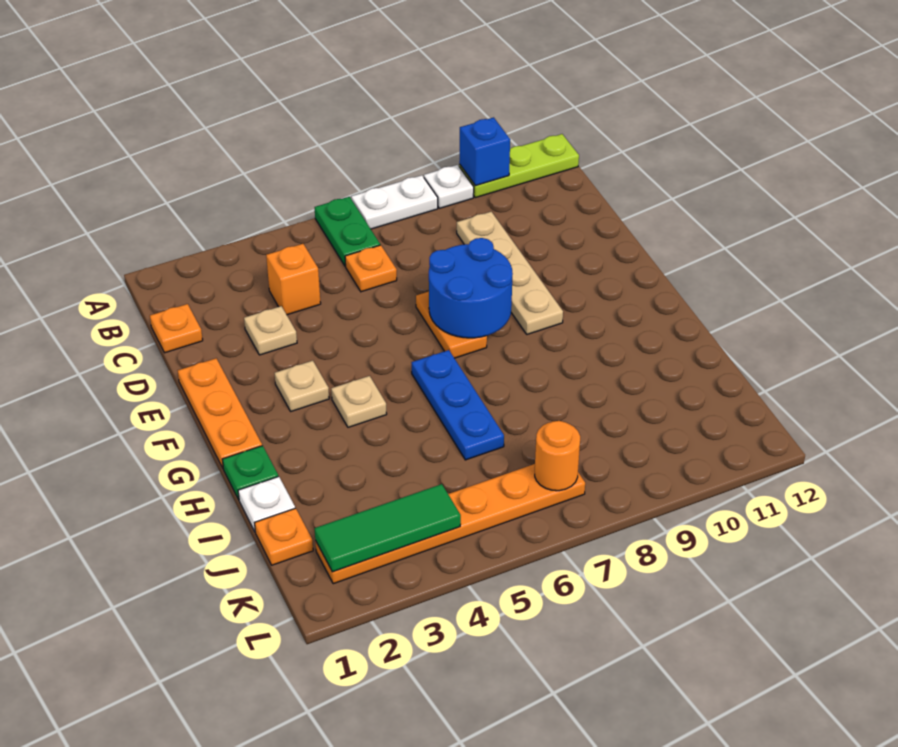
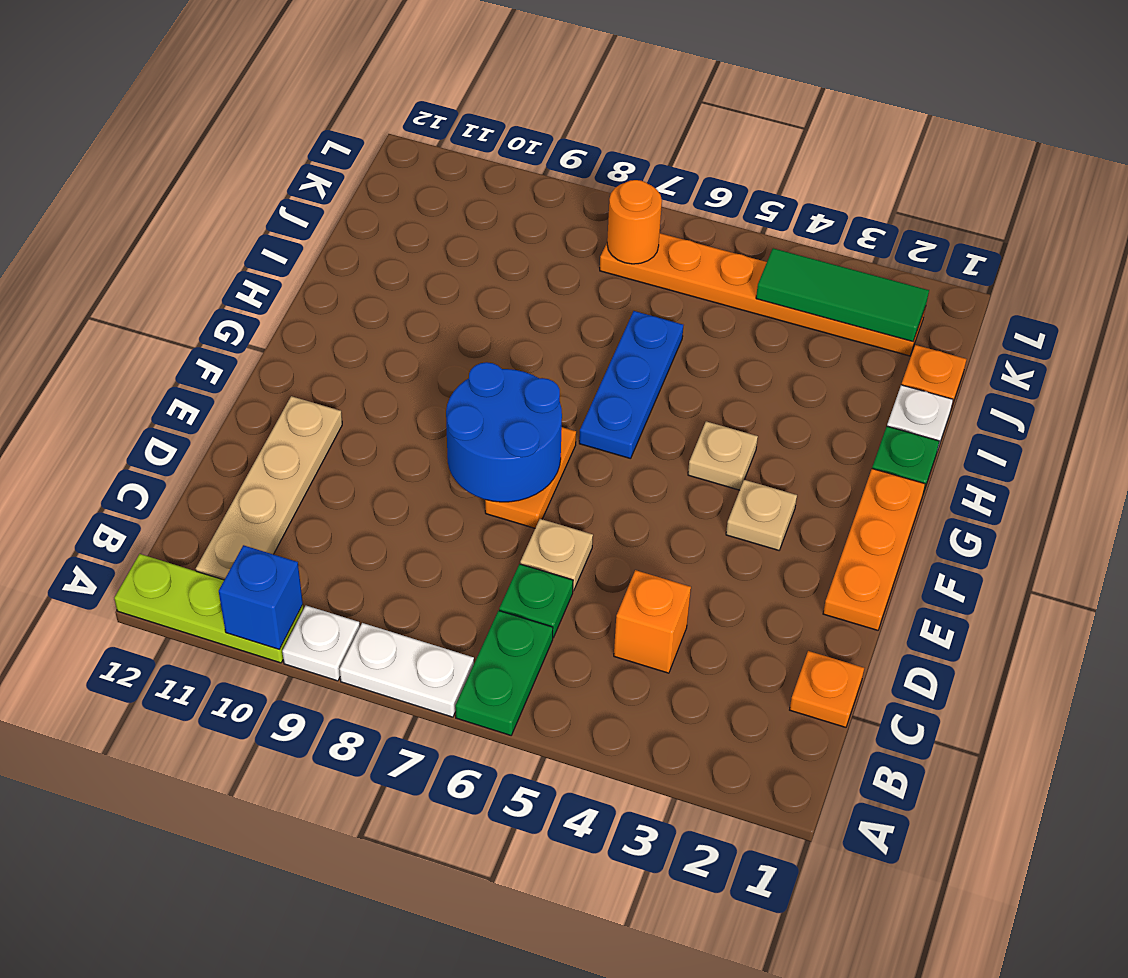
orange 1x1 plate [345,245,397,292] -> green 1x1 plate [499,564,573,638]
tan 1x4 plate [457,212,563,334] -> tan 1x4 plate moved to [196,396,342,580]
tan 1x1 plate [244,306,297,355] -> tan 1x1 plate moved to [520,519,593,591]

